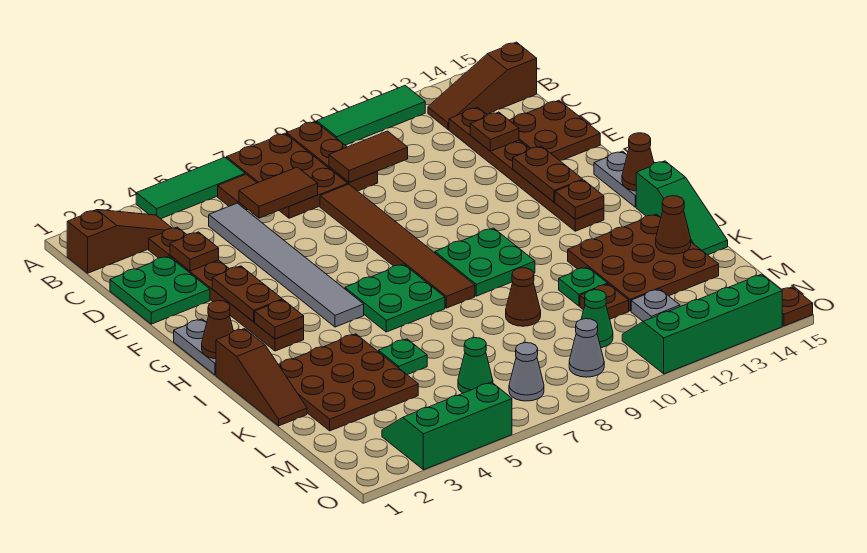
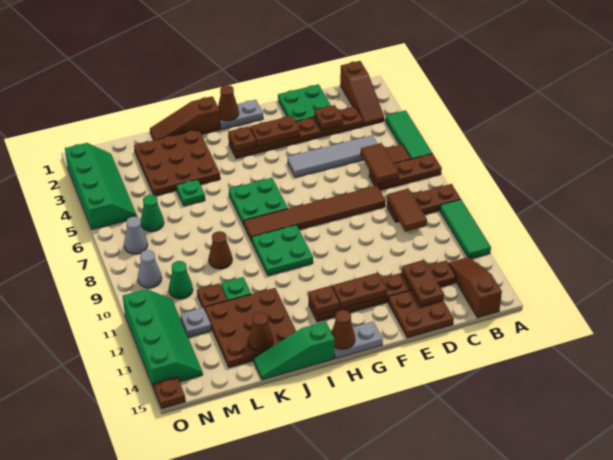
brown 2x3 plate [226,133,348,218] -> brown 1x3 plate [369,154,442,190]
grey 1x6 tile [209,203,364,327] -> grey 1x4 tile [287,135,377,177]
brown 1x1 plate [470,112,519,151] -> brown 1x2 plate [402,260,444,306]
green 2x3 slope [382,382,512,470] -> green 2x4 slope [65,143,137,230]

